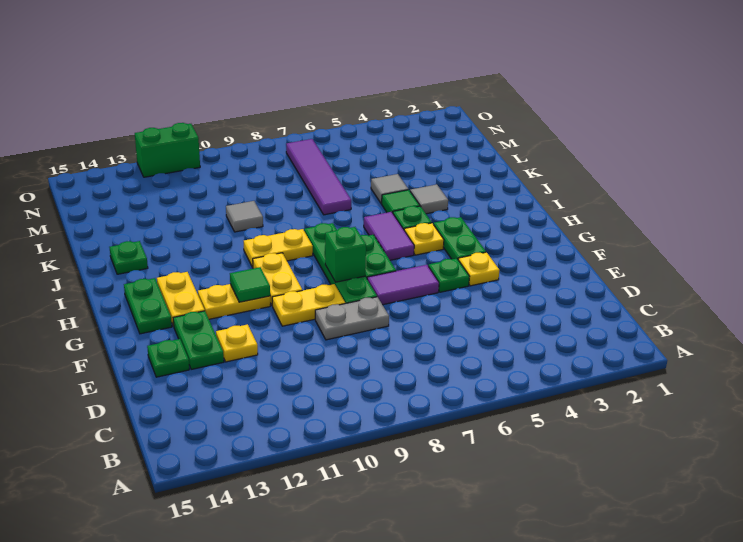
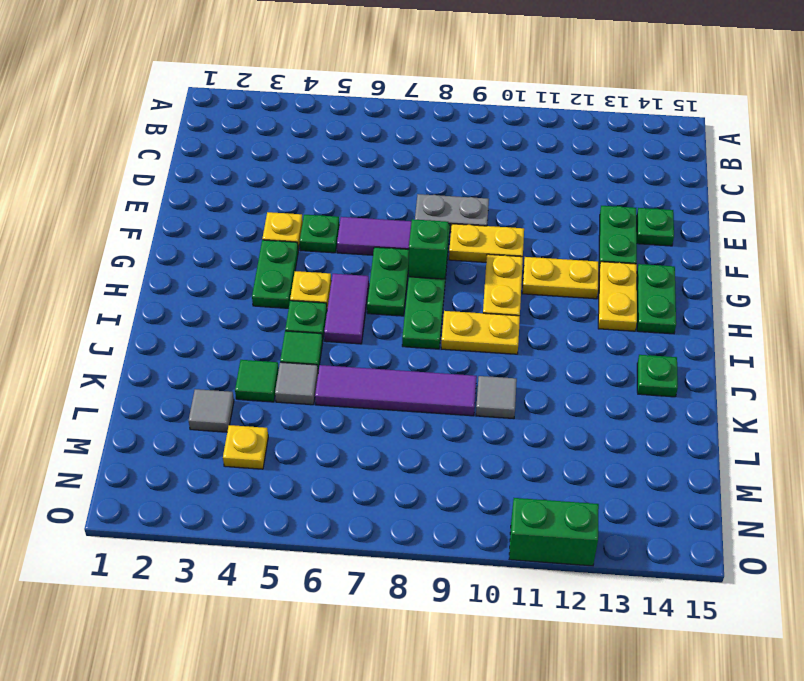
yellow 1x1 plate [216,324,258,362] -> yellow 1x1 plate moved to [223,425,268,469]
green 1x1 tile [230,267,270,302] -> green 1x1 tile moved to [235,360,279,402]
grey 1x1 tile [410,184,448,214] -> grey 1x1 tile moved to [189,389,234,432]
purple 1x4 tile [286,139,351,215] -> purple 1x4 tile turned to [315,365,477,416]

